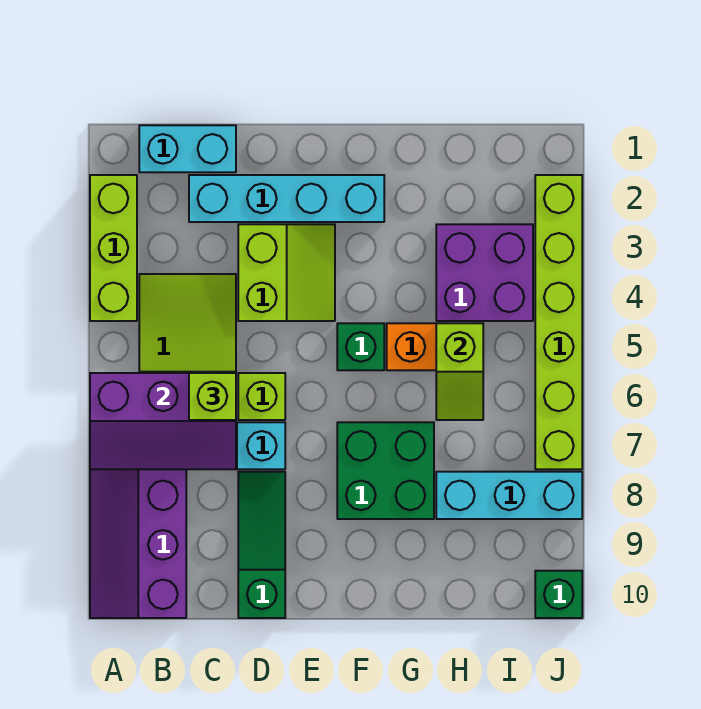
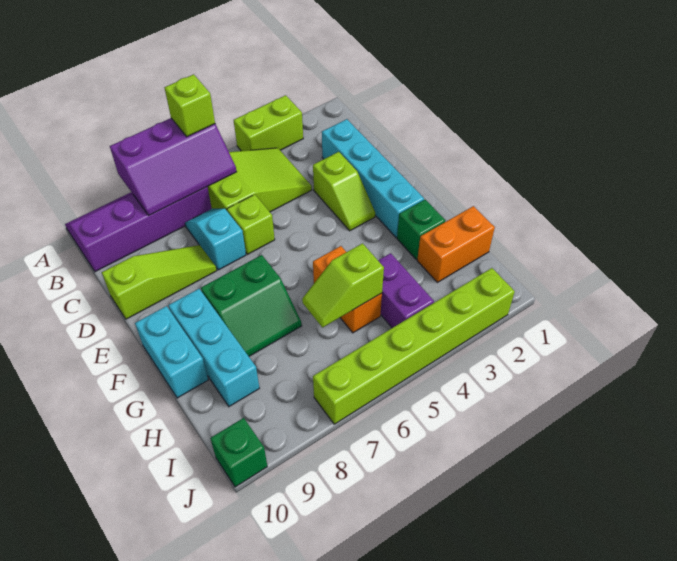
lime 1x3 brick [90,175,137,321] -> lime 1x2 brick [234,95,303,151]
purple 2x3 slope [90,373,236,469] -> purple 2x3 slope turned to [110,118,237,215]
cyan 1x2 brick [139,125,236,172] -> cyan 1x2 brick moved to [135,306,208,398]
lime 1x1 brick [189,373,236,420] -> lime 1x1 brick moved to [165,74,215,137]
lime 2x2 slope [238,224,335,321] -> lime 1x2 slope [313,152,375,231]
green 1x3 slope [238,472,285,618] -> lime 1x3 slope [102,245,217,319]
green 1x1 brick [337,323,384,370] -> green 1x1 brick moved to [397,200,445,259]
green 2x2 brick [337,422,434,519] -> green 2x2 slope [201,255,302,356]
none -> orange 1x2 brick [417,206,495,282]
purple 2x2 brick [436,224,533,321] -> purple 1x2 brick [378,253,434,328]
cyan 1x3 brick [436,472,582,519] -> cyan 1x3 brick moved to [168,289,259,406]

